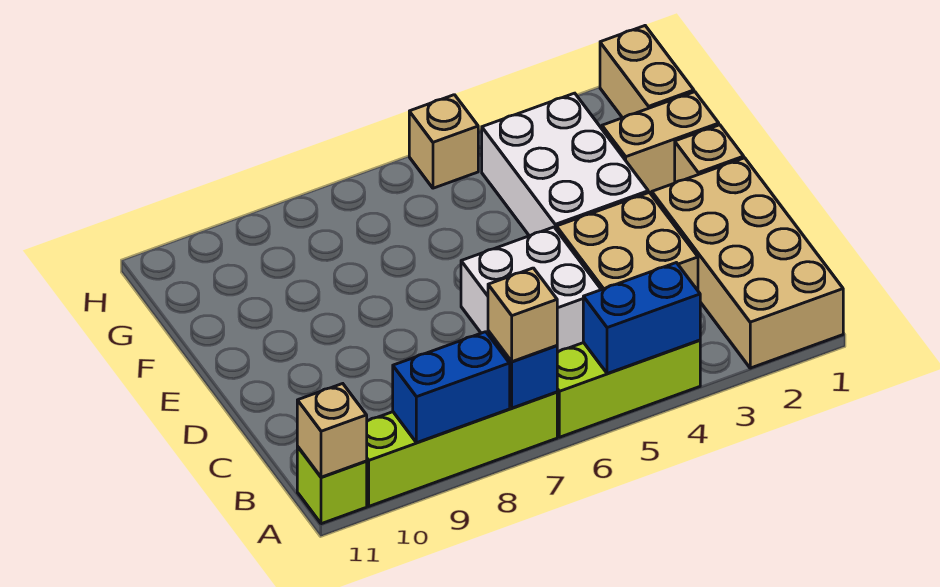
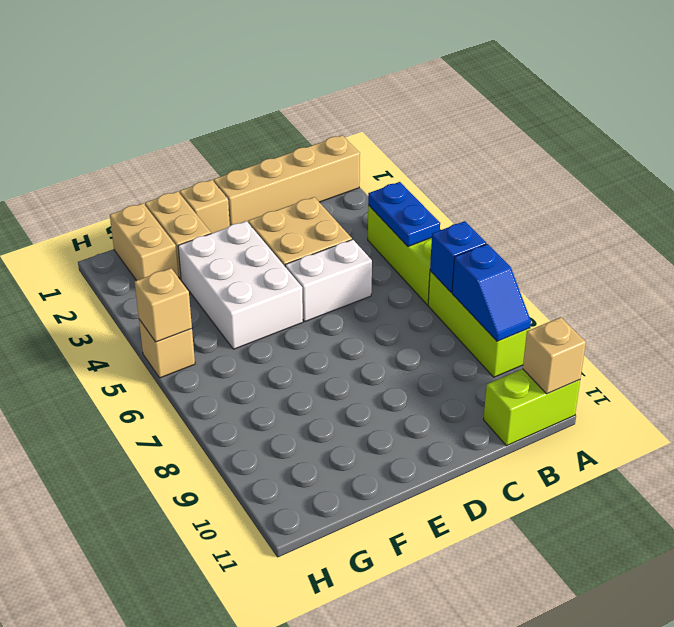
tan 2x4 brick [652,158,843,368] -> tan 1x4 brick [214,135,360,226]
blue 1x2 brick [583,263,700,374] -> blue 1x2 plate [368,182,440,246]
lime 1x4 brick [366,392,557,506] -> lime 1x3 brick [428,271,530,377]
tan 1x1 brick [488,268,557,362] -> tan 1x1 brick moved to [135,268,192,342]
blue 1x2 brick [393,332,510,443] -> blue 1x2 slope [452,244,531,341]
lime 1x1 brick [297,447,367,524] -> lime 1x2 brick [483,369,580,446]
white 2x2 brick [461,227,601,352] -> white 1x2 brick [285,240,372,321]
white 2x3 brick [482,93,648,236] -> white 2x3 brick turned to [178,221,303,349]
tan 1x2 brick [600,26,694,118] -> tan 1x2 brick turned to [110,203,178,280]

